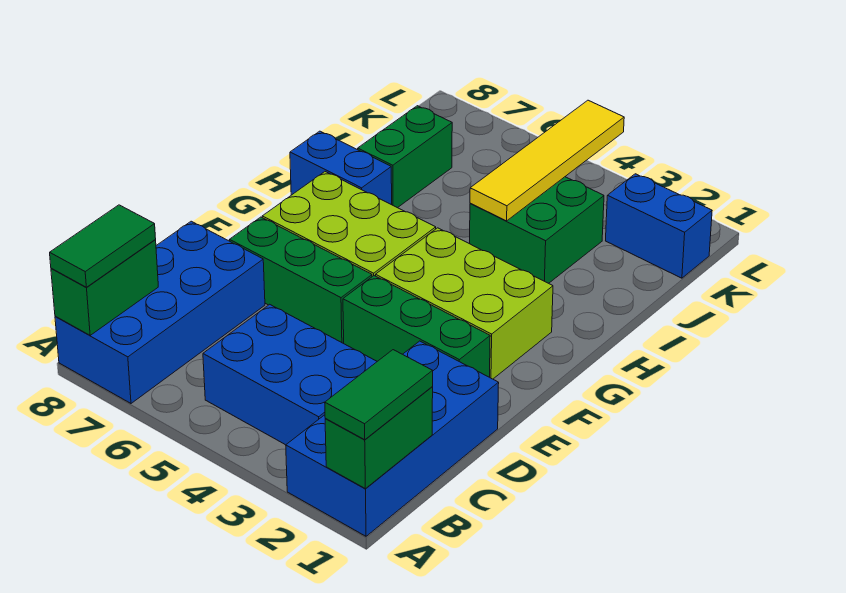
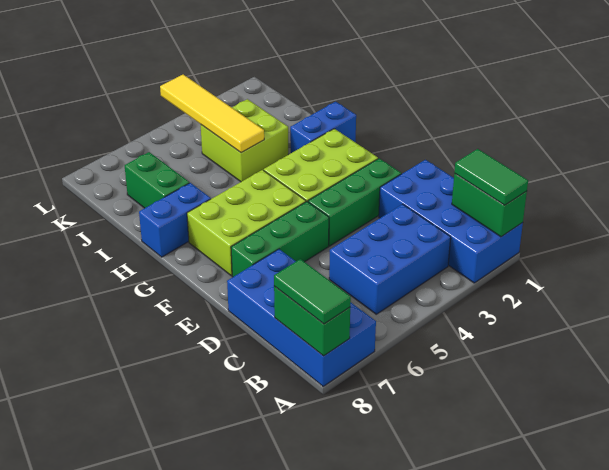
green 2x2 brick [470,177,604,283] -> lime 2x2 brick [201,99,288,182]
blue 1x2 brick [606,174,712,278] -> blue 1x2 brick moved to [290,102,356,153]

